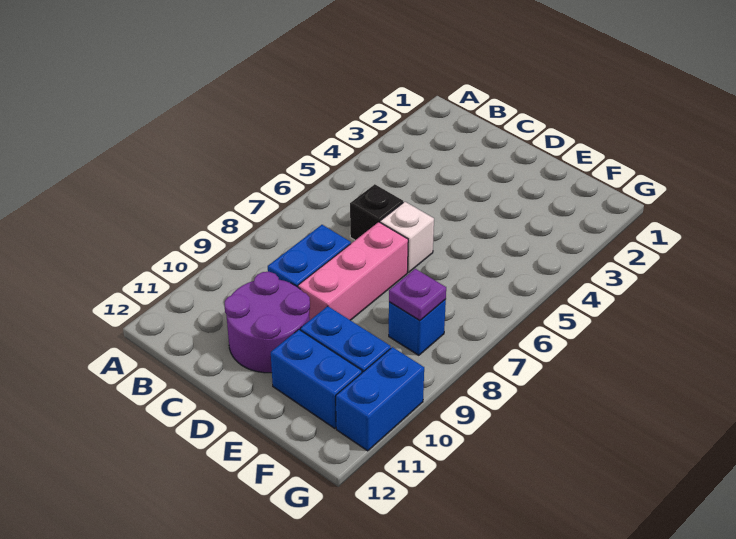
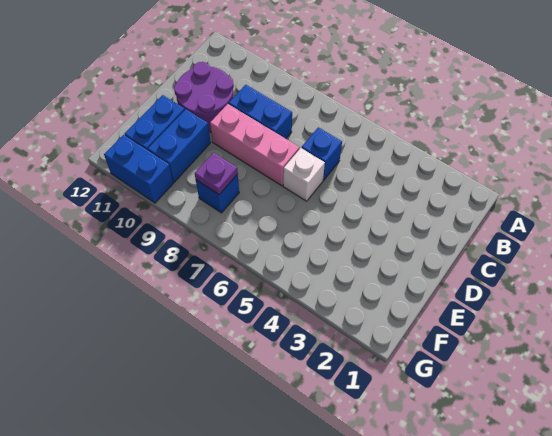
black 1x1 brick [350,184,403,240] -> blue 1x1 brick [302,127,342,180]

